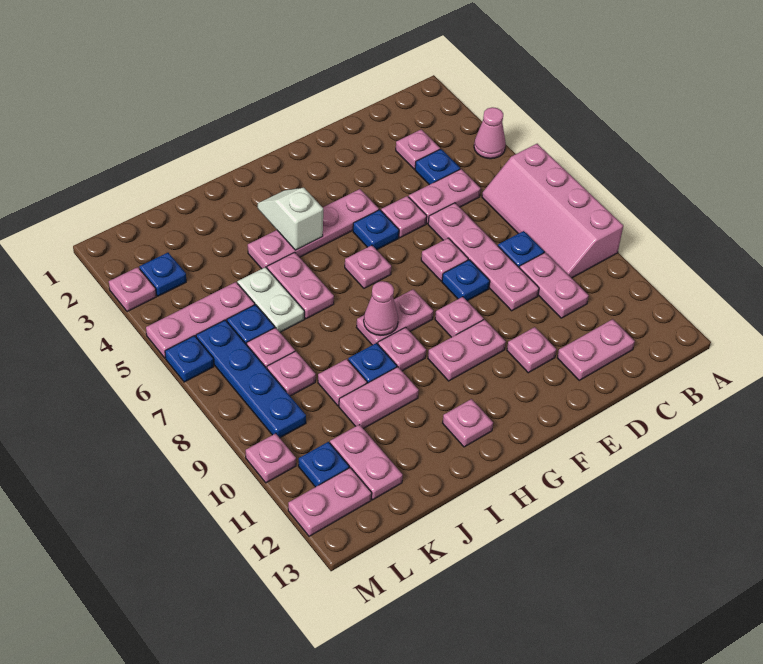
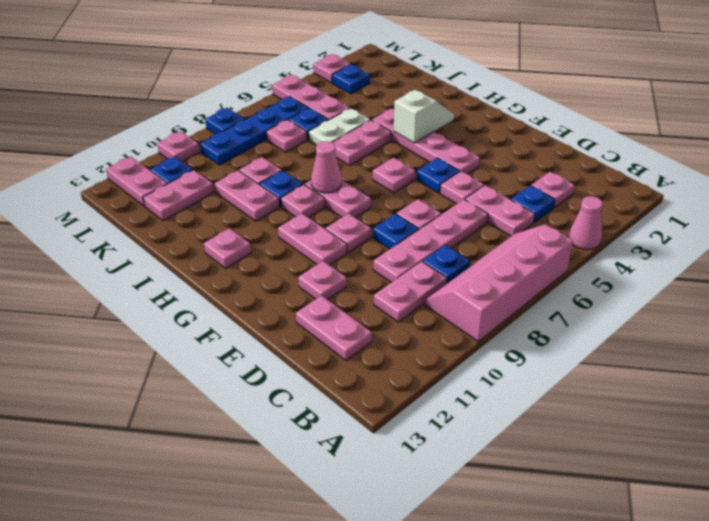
pink 1x1 plate [267,351,316,396] -> none
blue 1x1 plate [165,336,214,382] -> blue 1x1 plate moved to [205,108,245,134]

